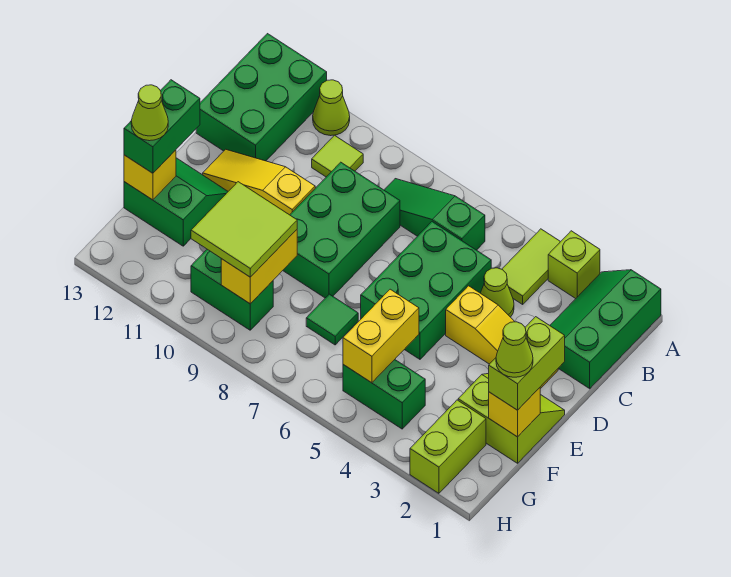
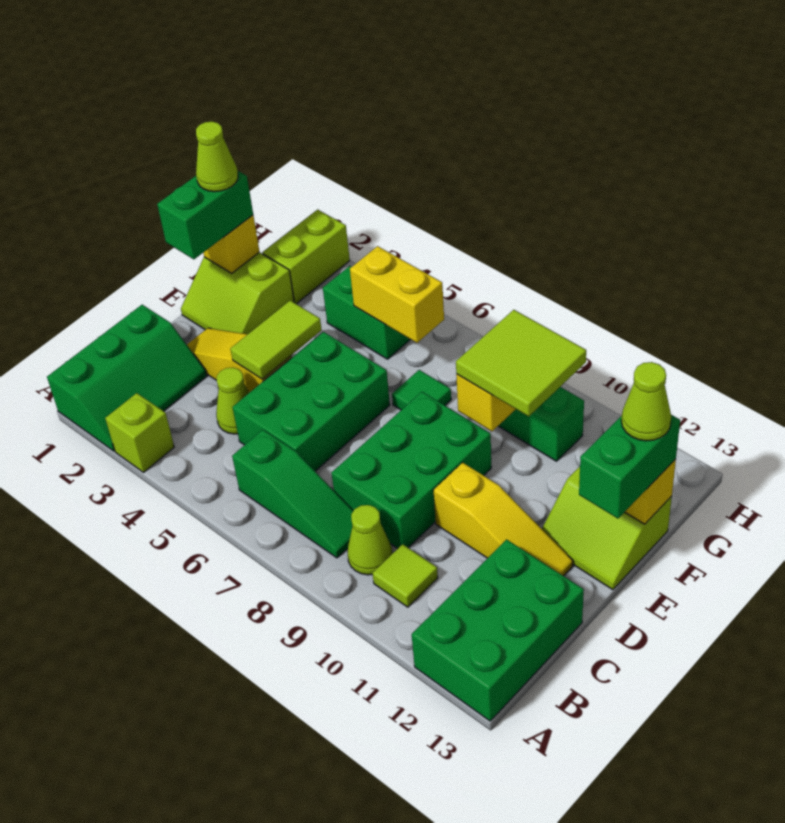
lime 1x2 tile [502,229,560,304] -> lime 1x2 tile moved to [230,301,322,379]
lime 1x1 cone [313,80,350,136] -> lime 1x1 cone moved to [347,505,392,575]
lime 1x2 brick [489,317,565,410] -> green 1x2 brick [157,171,253,259]
green 2x2 slope [124,158,228,246] -> lime 2x2 slope [542,467,672,590]
yellow 1x2 brick [343,289,419,383] -> yellow 1x2 brick turned to [350,246,444,343]

